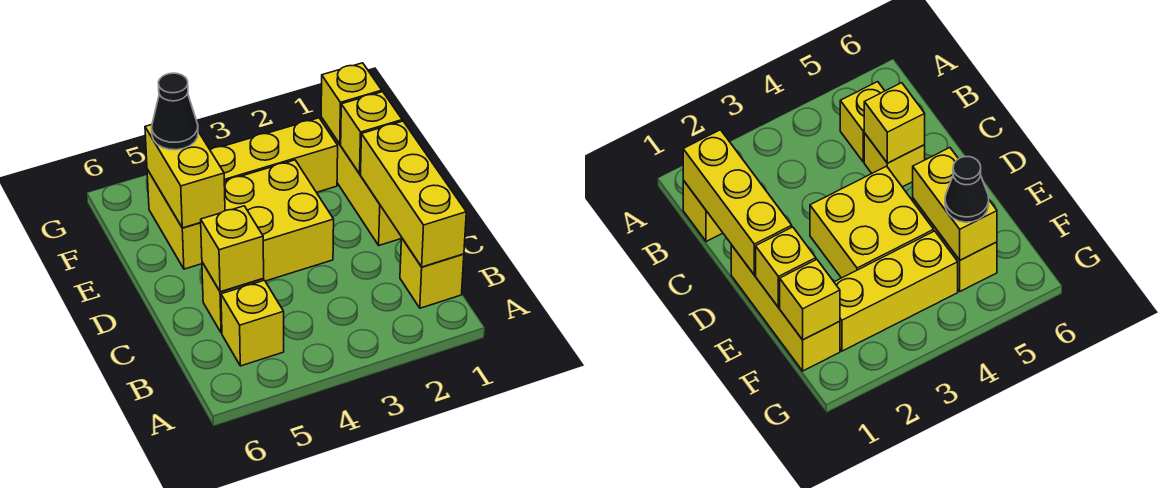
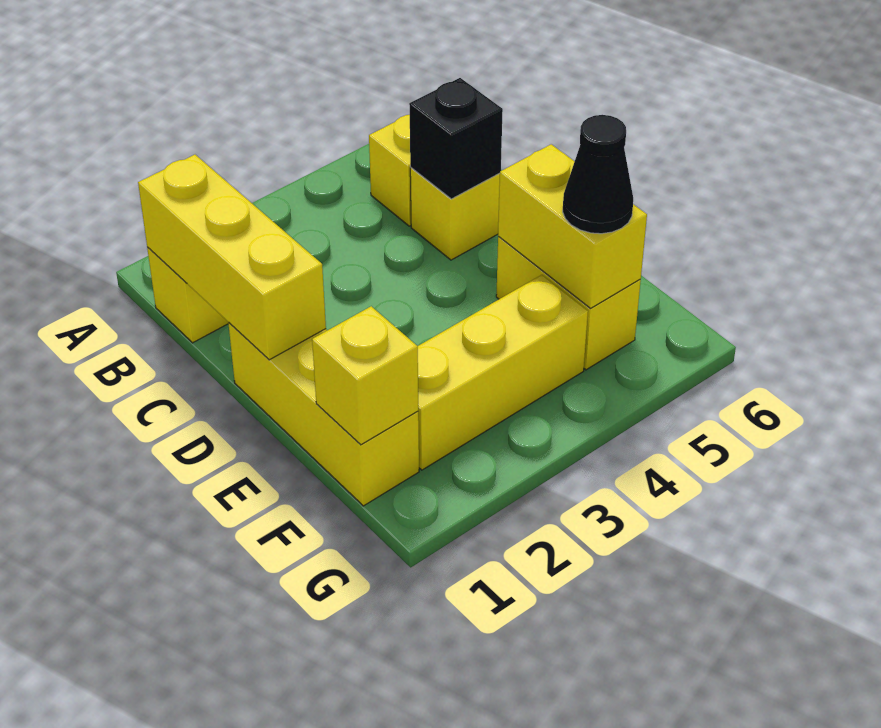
yellow 1x1 brick [201,206,264,292] -> black 1x1 brick [409,78,503,199]
yellow 2x2 brick [224,160,334,281] -> none
yellow 1x1 brick [341,92,402,174] -> none

